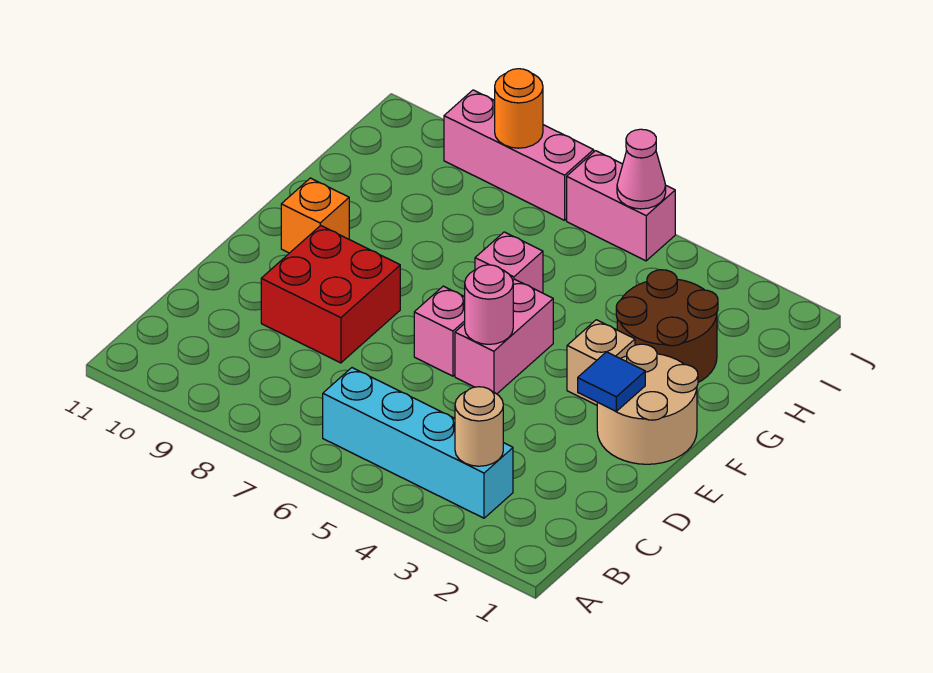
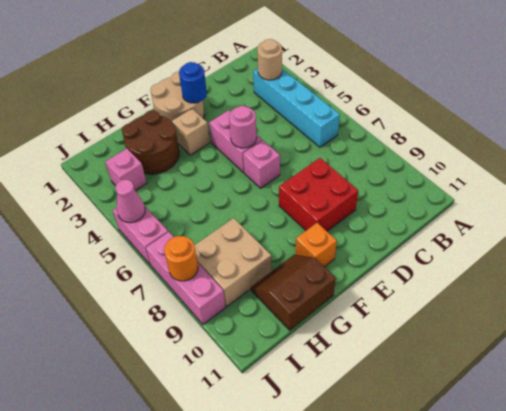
blue 1x1 tile [578,352,645,411] -> blue 1x1 round brick [179,62,207,103]
pink 1x2 brick [455,279,553,394] -> pink 1x2 brick turned to [209,110,262,172]
pink 1x1 brick [475,232,543,293] -> pink 1x1 brick moved to [106,149,147,191]
none -> brown 2x2 slope [251,254,336,330]
none -> tan 2x2 brick [194,218,272,306]

